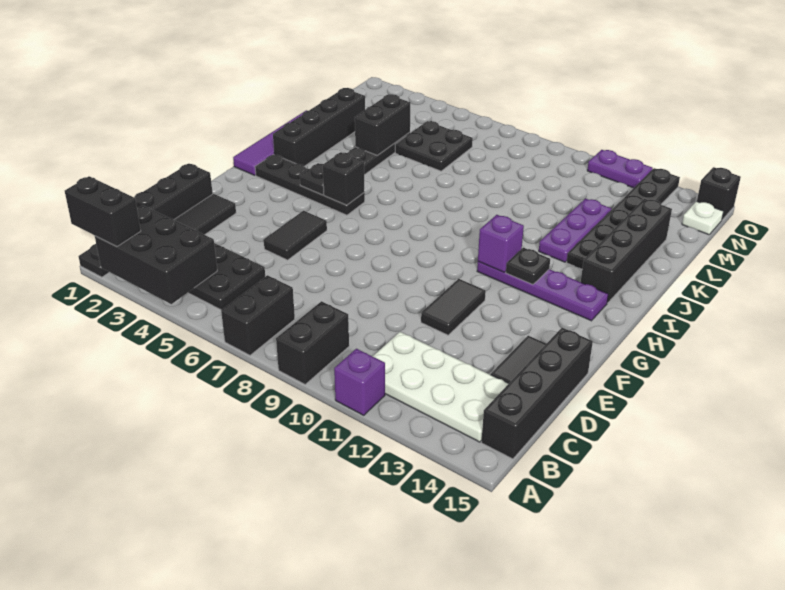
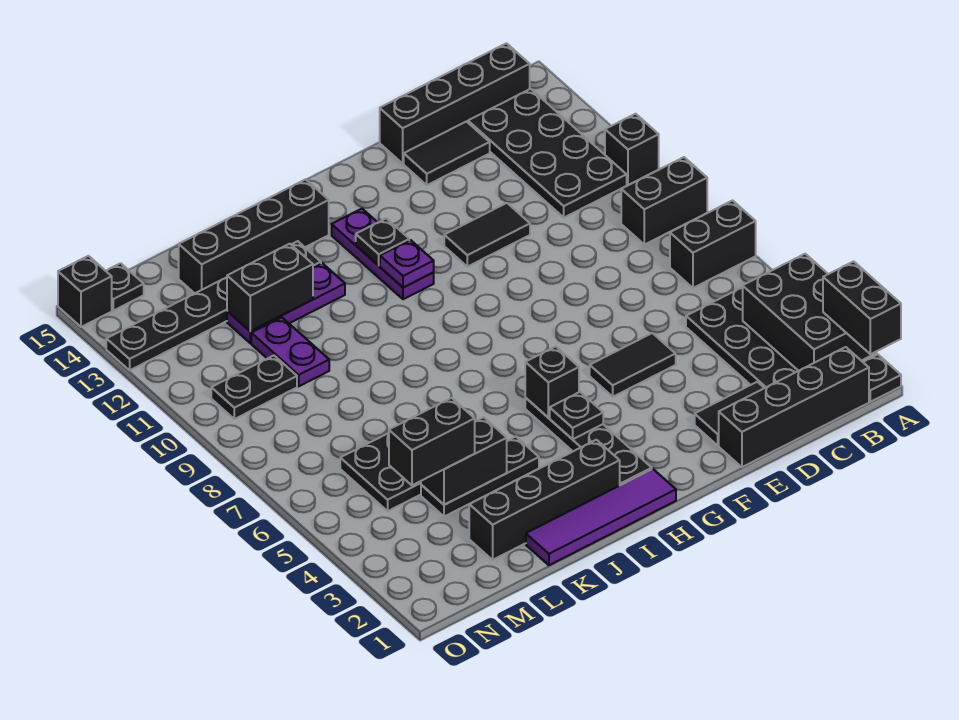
purple 1x1 brick [334,349,385,415] -> black 1x1 brick [605,114,659,185]
white 2x4 plate [373,332,509,442] -> black 2x4 plate [468,89,627,217]
purple 1x4 plate [477,262,608,321] -> purple 1x3 plate [332,209,434,299]
purple 1x1 brick [478,215,524,272] -> purple 1x1 plate [380,240,434,288]
none -> black 1x2 brick [227,244,313,331]
none -> black 1x2 brick [389,398,475,485]
none -> black 1x2 plate [211,356,297,419]
white 1x1 plate [682,201,724,235] -> black 1x1 plate [106,263,144,311]
purple 1x2 plate [587,150,653,188] -> purple 1x2 plate moved to [251,317,329,386]

